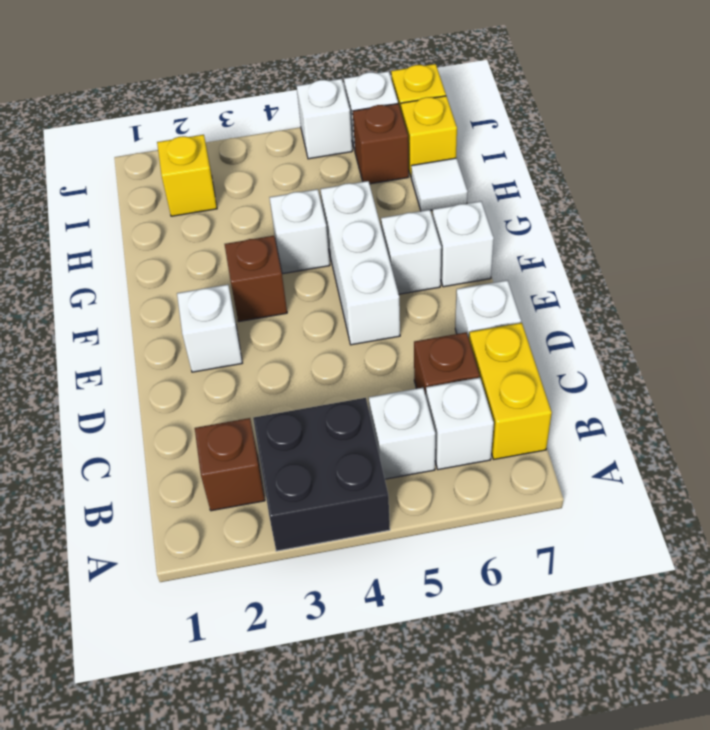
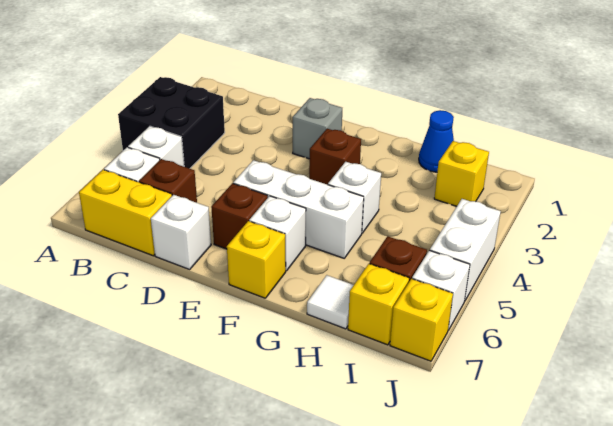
brown 1x1 brick [195,418,265,511] -> brown 1x1 brick moved to [211,183,268,249]
white 1x1 brick [177,285,242,372] -> grey 1x1 brick [293,98,342,159]
white 1x1 brick [433,201,494,287] -> yellow 1x1 brick [227,221,286,298]
none -> blue 1x1 cone [419,110,454,172]
white 1x1 brick [297,79,352,159] -> white 1x2 brick [430,199,501,300]

